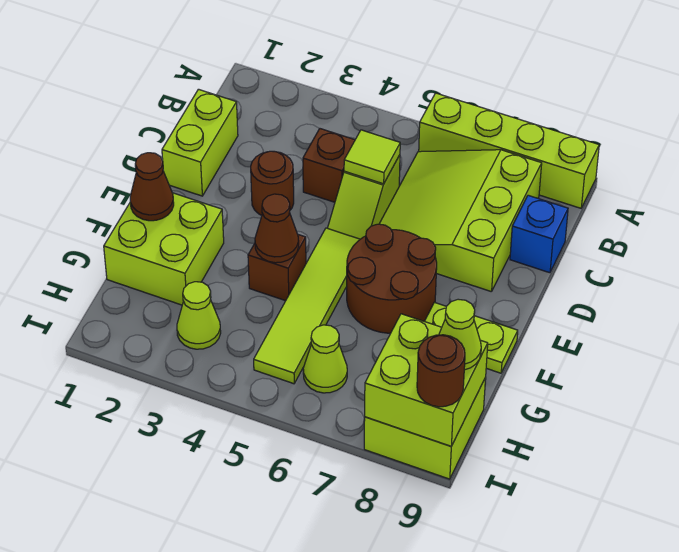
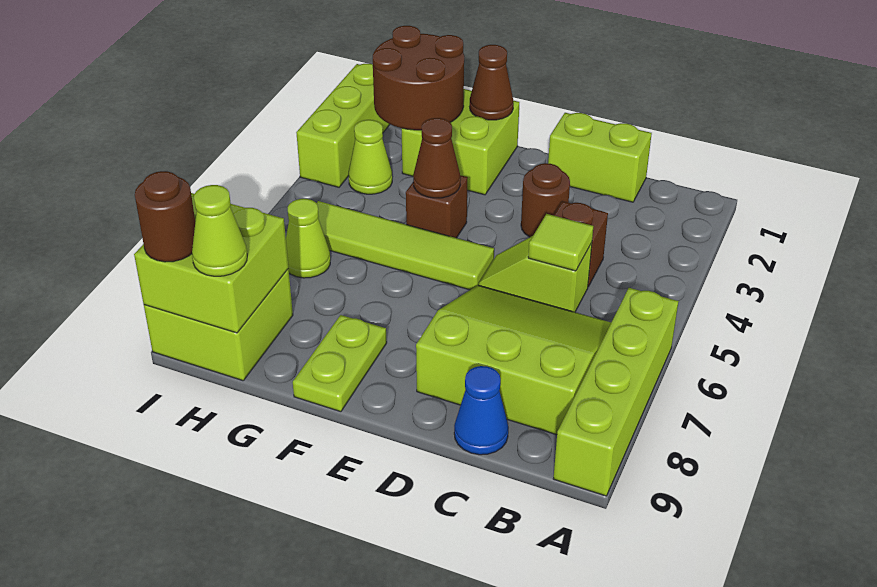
blue 1x1 brick [510,195,568,273] -> blue 1x1 cone [454,366,508,455]
brown 2x2 round brick [347,224,437,333] -> brown 2x2 round brick moved to [373,26,464,130]
none -> lime 1x3 brick [296,64,390,187]

